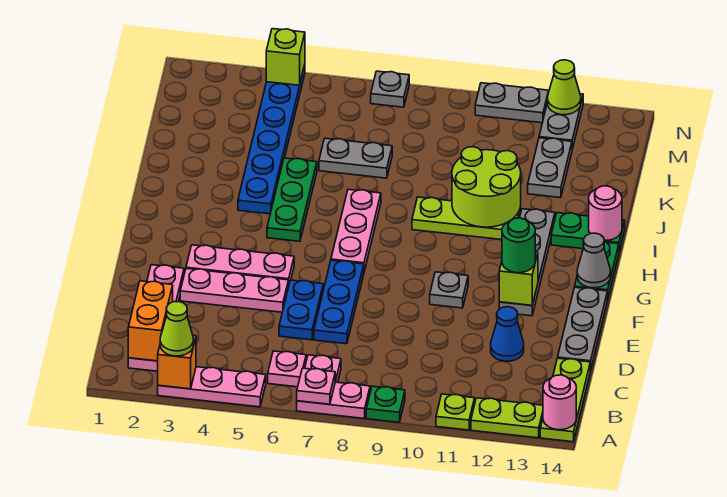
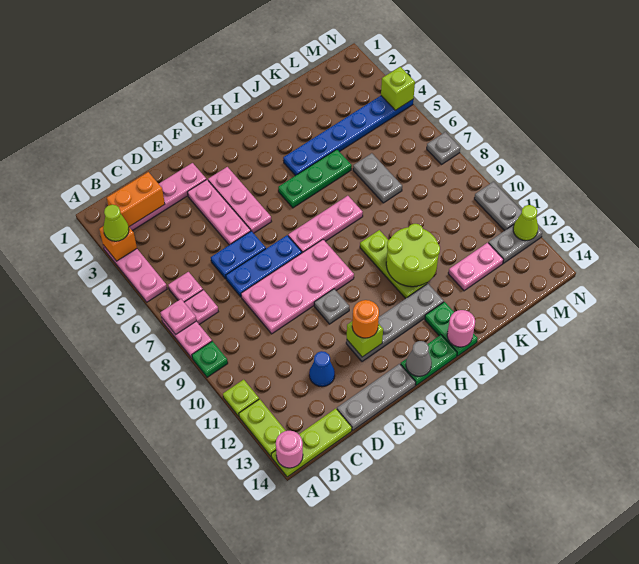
none -> pink 2x4 plate [241,240,354,334]
green 1x1 round brick [502,218,535,273] -> orange 1x1 round brick [352,300,379,338]
grey 1x2 plate [528,138,572,198] -> pink 1x2 plate [448,243,503,291]

